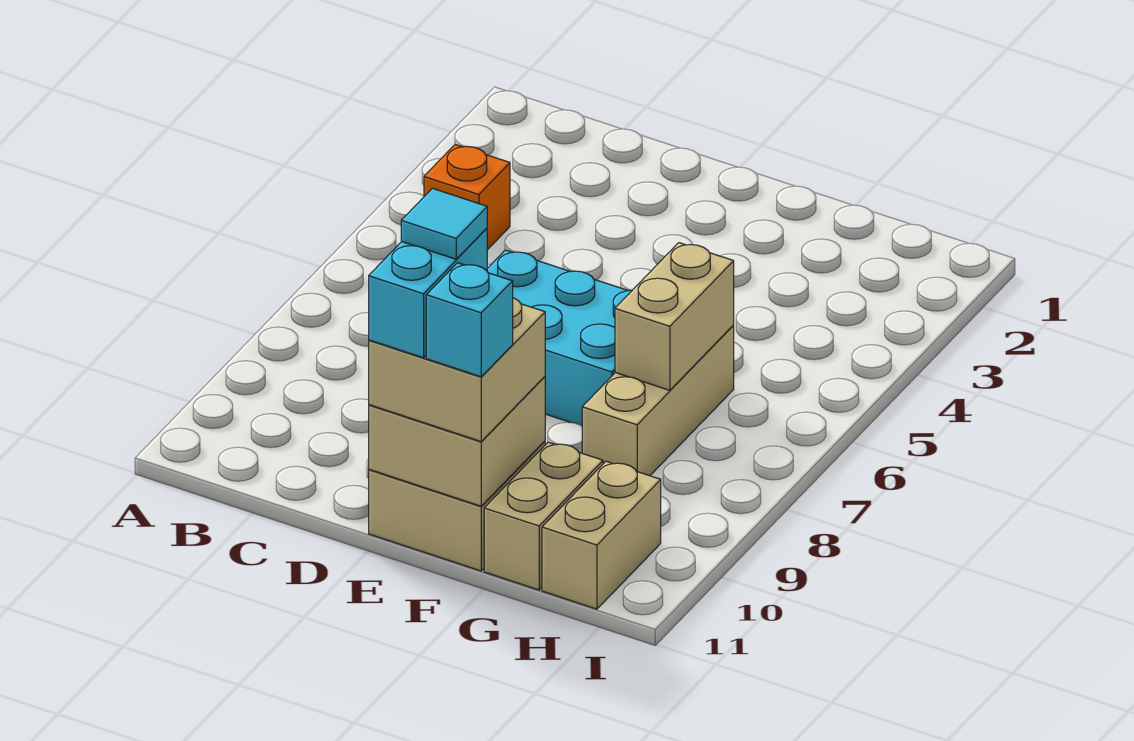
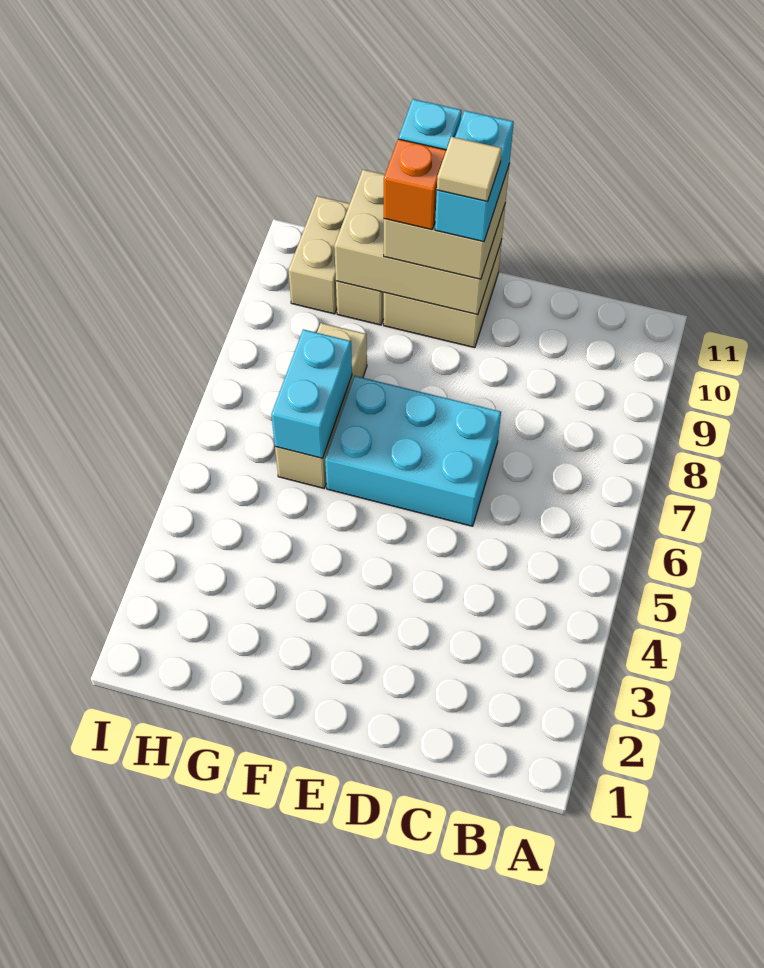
orange 1x1 brick [424,145,510,250] -> orange 1x1 brick moved to [384,139,446,230]
tan 2x2 brick [369,377,545,506] -> tan 2x3 brick [334,170,505,315]
cyan 1x1 tile [401,188,487,259] -> tan 1x1 tile [437,137,502,201]
tan 1x2 brick [615,243,734,390] -> cyan 1x2 brick [271,329,352,458]

